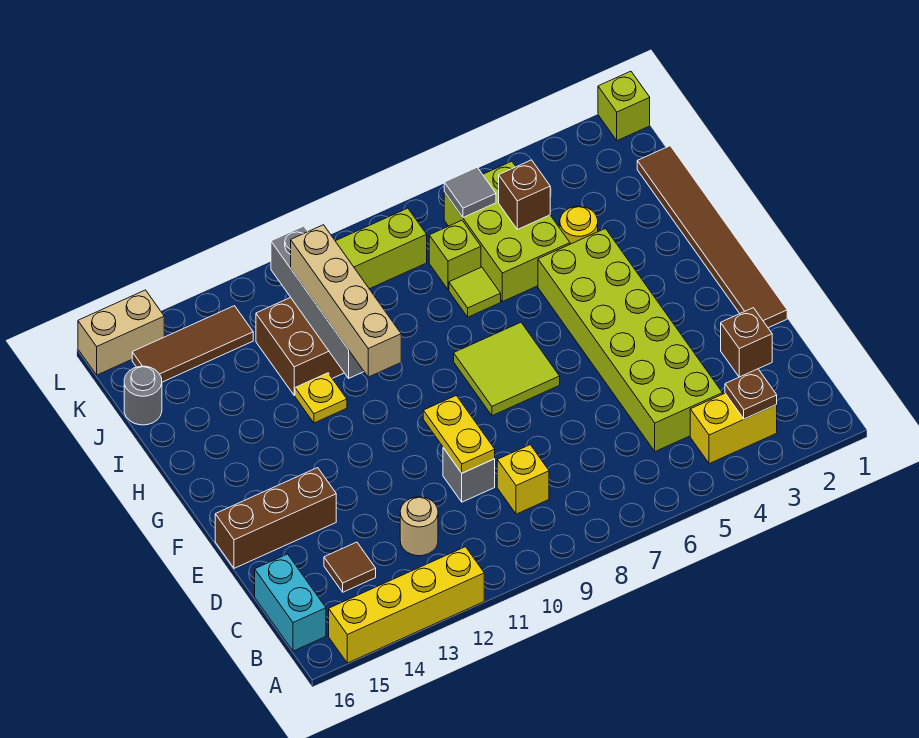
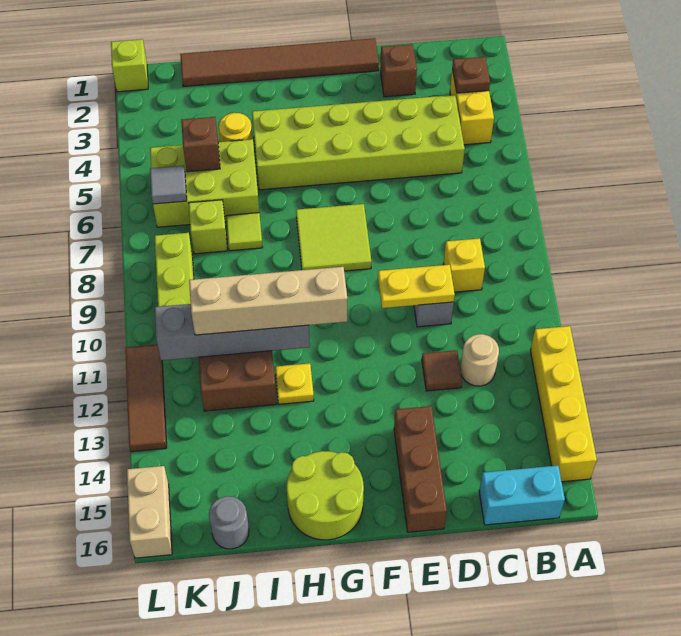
brown 1x1 tile [324,542,376,592] -> brown 1x1 tile moved to [422,350,462,391]
none -> lime 2x2 round brick [287,451,364,540]
brown 1x3 tile [132,306,253,382] -> brown 1x3 tile moved to [125,344,167,452]

